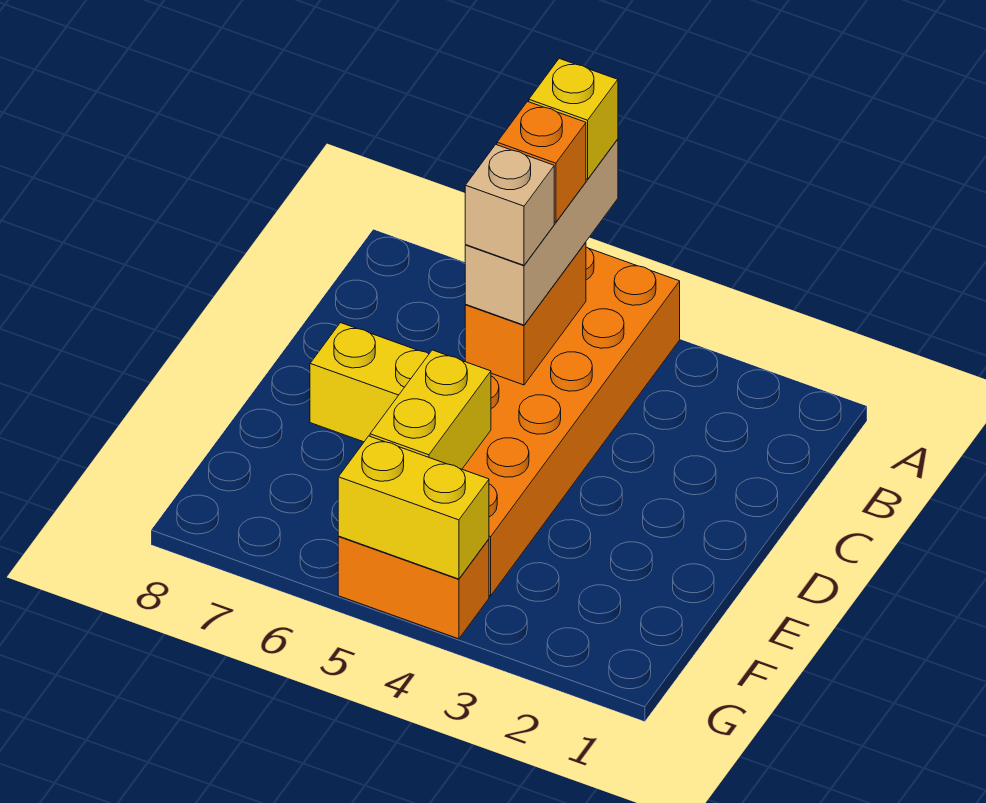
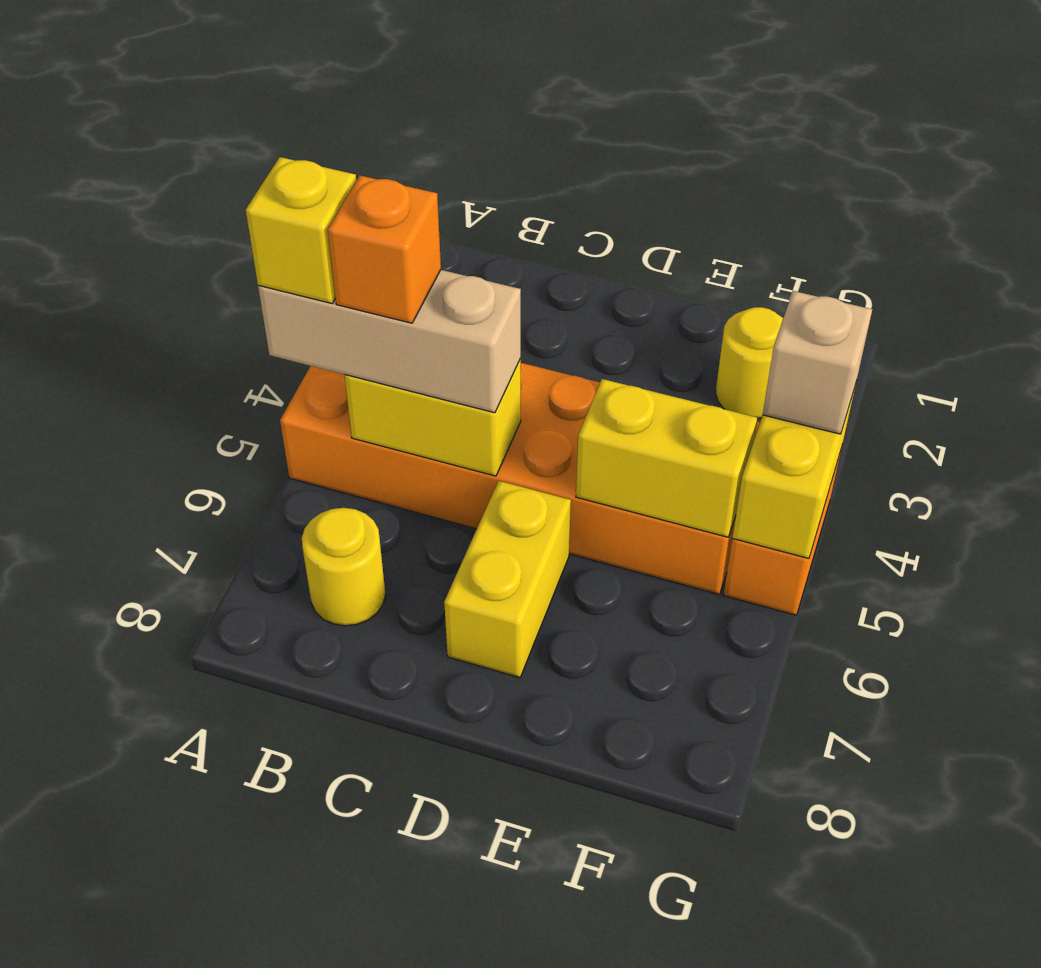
orange 1x2 brick [465,242,586,385] -> yellow 1x2 brick [345,359,521,476]
none -> yellow 1x1 round brick [302,508,385,626]
tan 1x1 brick [465,145,554,265] -> tan 1x1 brick moved to [763,291,872,434]
none -> yellow 1x1 round brick [716,307,783,418]

